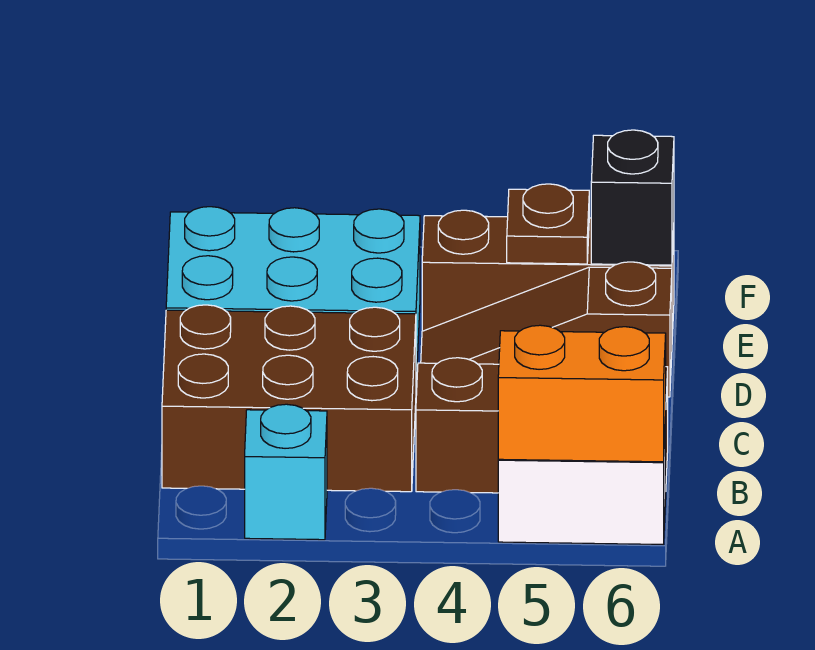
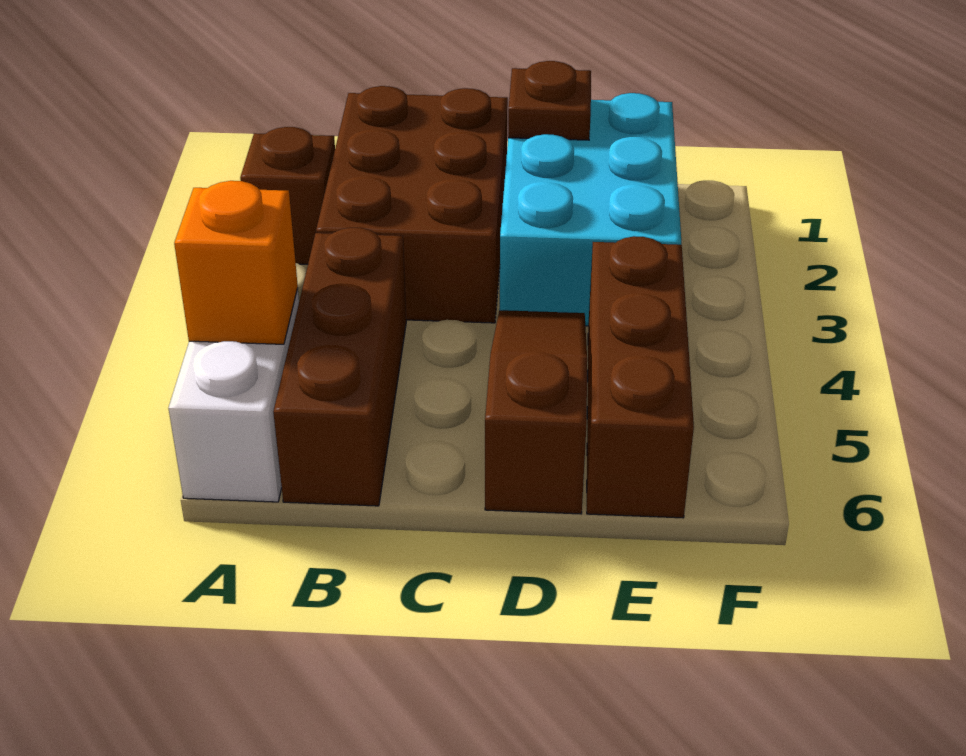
cyan 1x1 brick [245,404,327,540] -> brown 1x1 brick [240,127,335,264]
orange 1x2 brick [498,325,666,462] -> orange 1x1 brick [174,181,298,344]
brown 1x1 plate [507,184,589,264] -> brown 1x1 plate moved to [508,61,591,140]
black 1x1 brick [591,130,674,265] -> none

